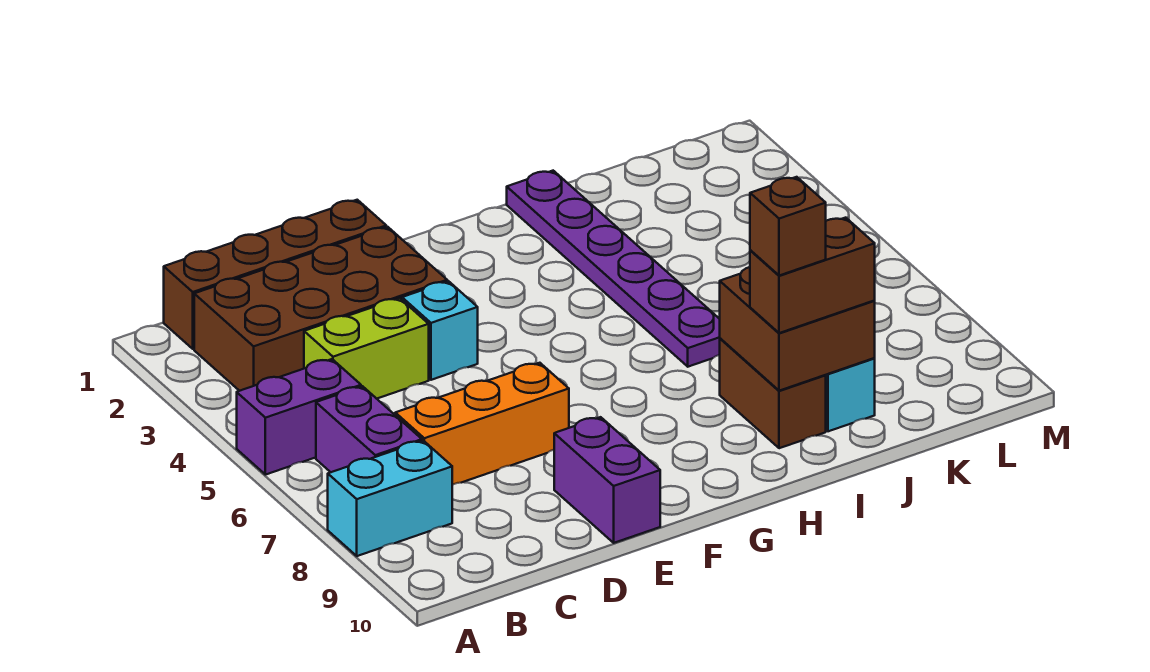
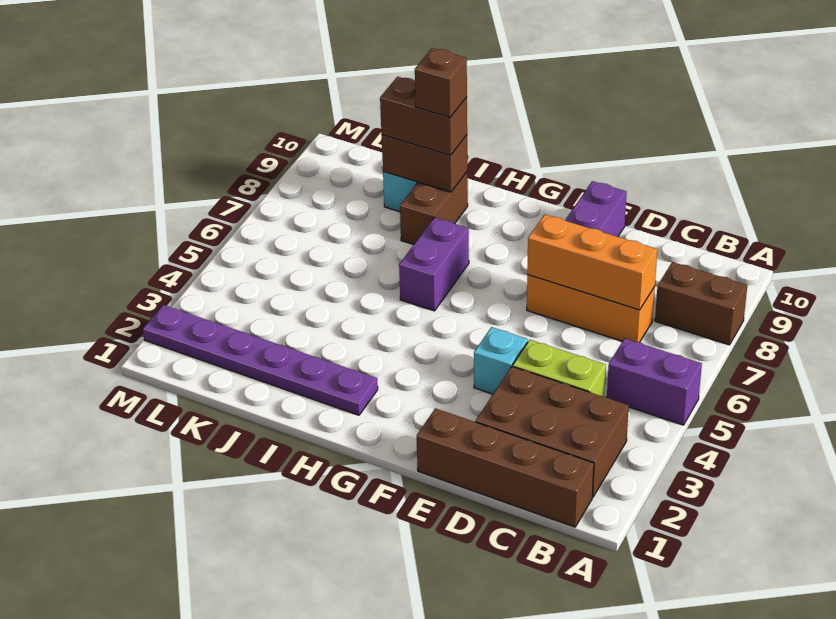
cyan 1x2 brick [328,441,452,556] -> brown 1x2 brick [655,262,747,345]
brown 2x4 brick [194,227,447,391] -> brown 2x3 brick [476,366,629,497]
purple 1x2 brick [316,386,422,472] -> purple 1x2 brick moved to [399,218,469,311]
none -> orange 1x3 brick [527,214,657,310]
purple 1x6 plate [507,171,720,367] -> purple 1x6 plate turned to [143,305,378,415]
brown 2x2 brick [720,267,875,391] -> brown 1x2 brick [382,135,467,192]

